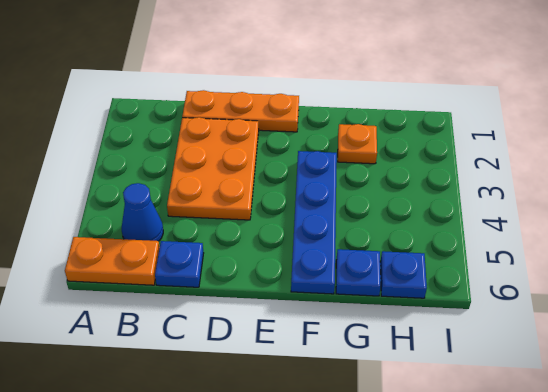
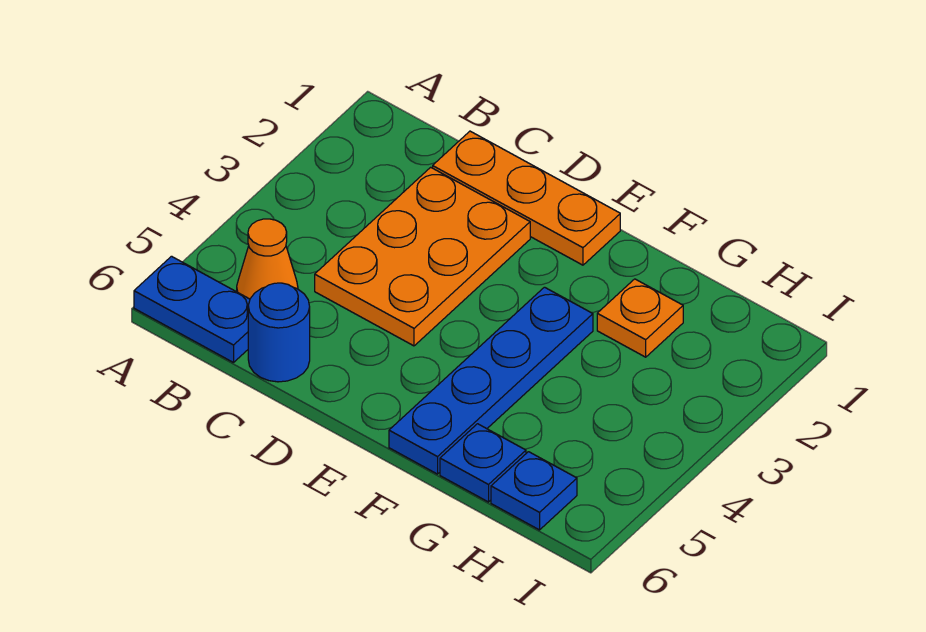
orange 1x2 plate [65,237,160,285] -> blue 1x2 plate [134,256,250,363]
blue 1x1 cone [122,183,163,241] -> orange 1x1 cone [237,219,298,299]
blue 1x1 plate [155,241,204,287] -> blue 1x1 round brick [248,283,310,382]

